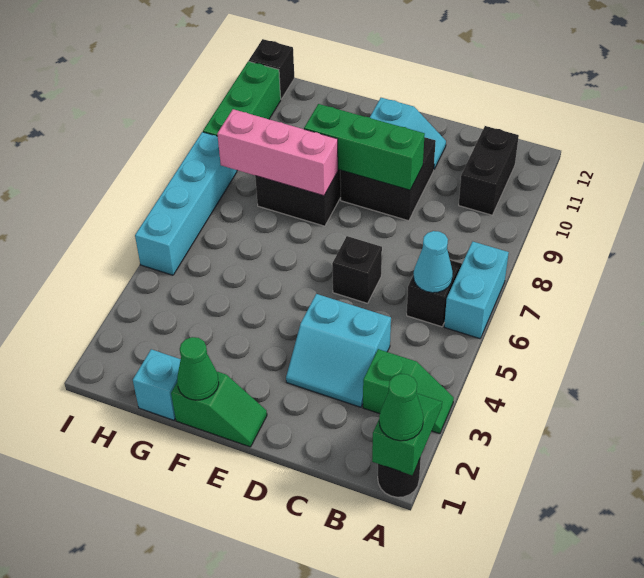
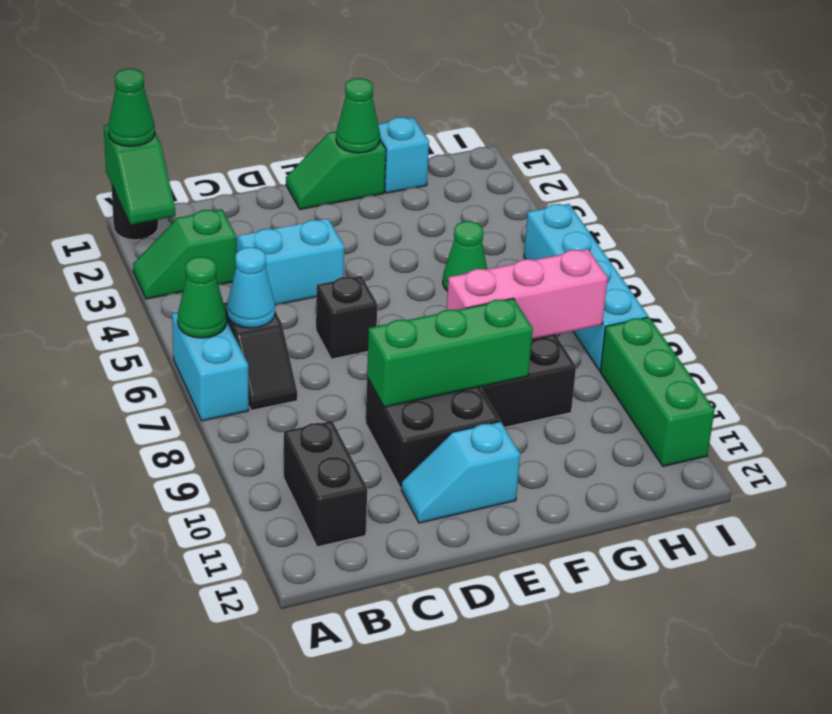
none -> green 1x1 cone [178,257,227,338]
none -> green 1x1 cone [443,221,487,291]
black 1x1 brick [249,39,294,99] -> none

